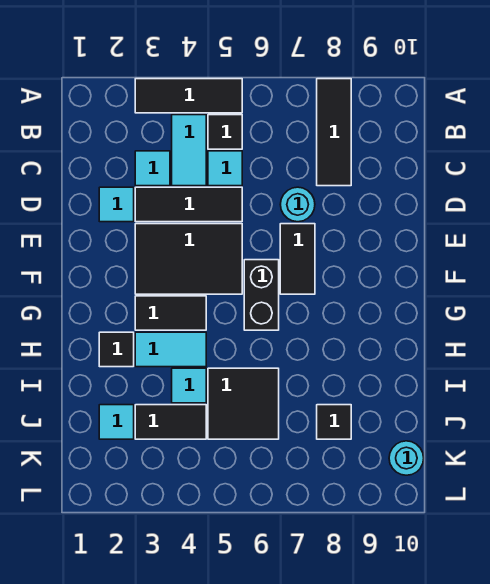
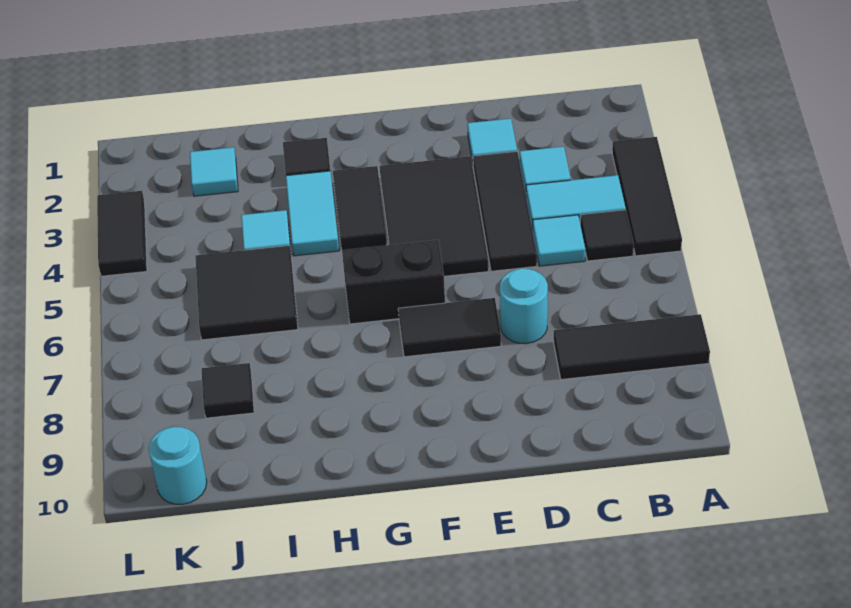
black 1x2 tile [135,405,206,439] -> black 1x2 tile moved to [97,191,147,276]

